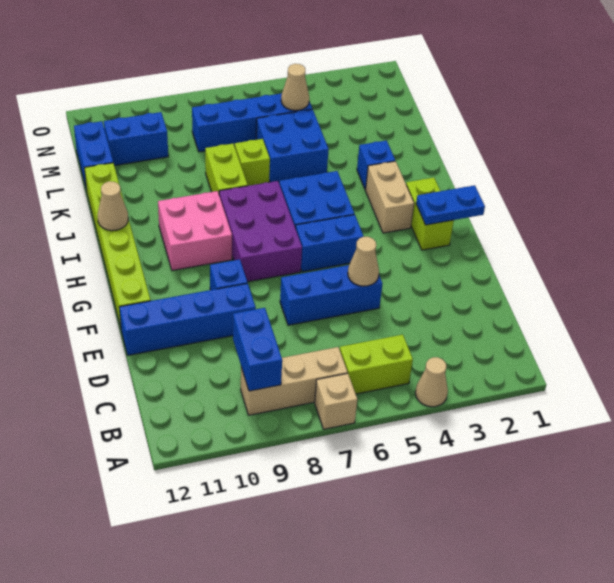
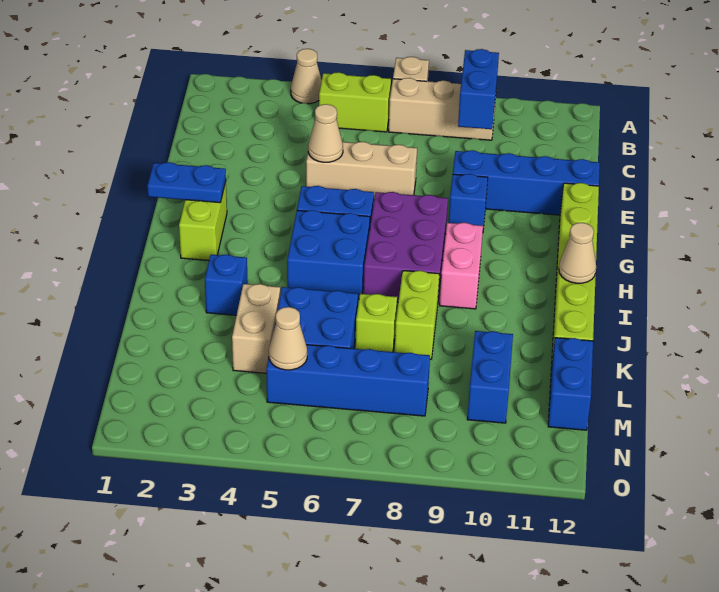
blue 1x3 brick [280,265,382,325] -> tan 1x3 brick [306,142,417,199]
tan 1x2 brick [366,161,414,233] -> tan 1x2 brick moved to [232,284,280,373]
pink 2x2 brick [158,191,232,270] -> pink 1x2 brick [440,223,483,309]
blue 1x2 brick [104,112,168,166] -> blue 1x2 brick turned to [467,331,513,423]

